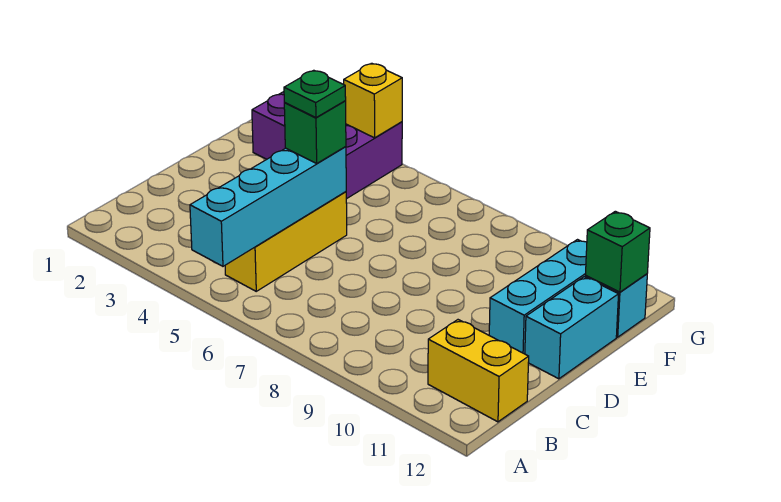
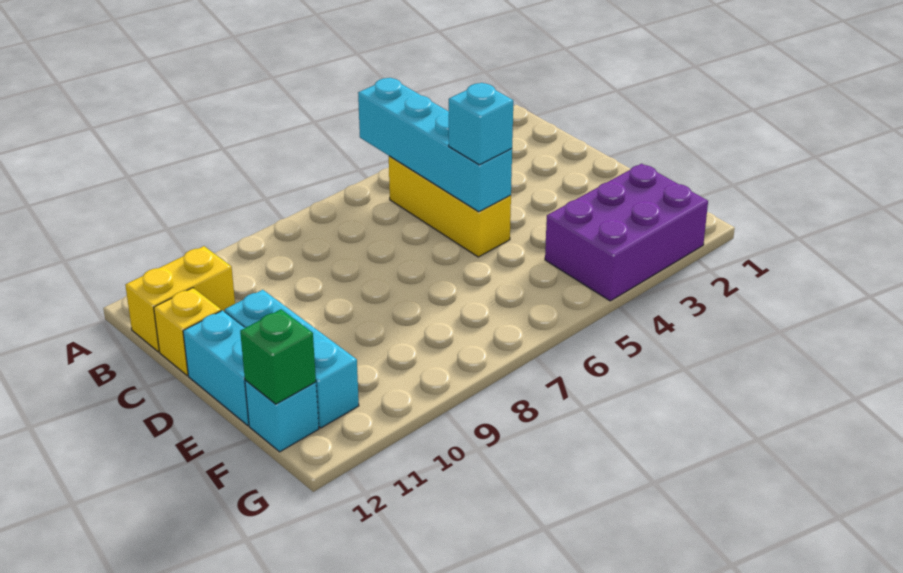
green 1x1 brick [284,101,346,163] -> cyan 1x1 brick [449,83,513,165]
green 1x1 plate [284,70,346,118] -> none
yellow 1x1 brick [344,63,402,138] -> yellow 1x1 brick moved to [154,288,221,376]

